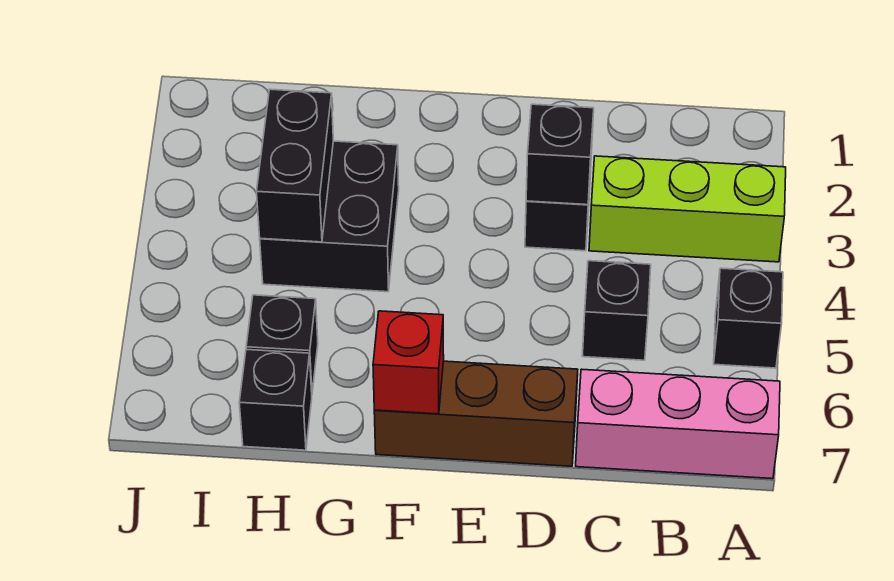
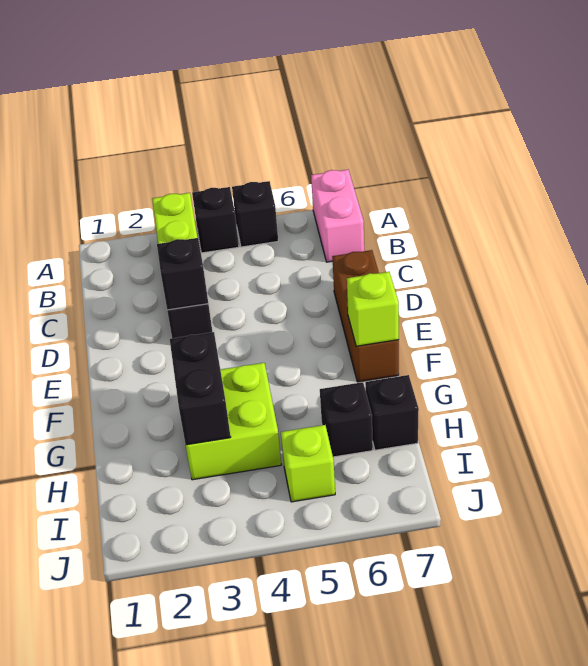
pink 1x3 brick [576,369,780,479] -> pink 1x2 brick [311,170,364,262]
black 1x1 brick [582,261,651,360] -> black 1x1 brick moved to [192,187,239,253]
red 1x1 brick [373,311,444,414] -> lime 1x1 brick [347,272,399,346]
black 2x2 brick [260,141,399,292] -> lime 2x2 brick [186,363,281,480]
black 1x2 brick [257,89,333,242] -> black 1x2 brick turned to [170,332,231,445]
none -> lime 1x1 brick [281,425,335,502]

